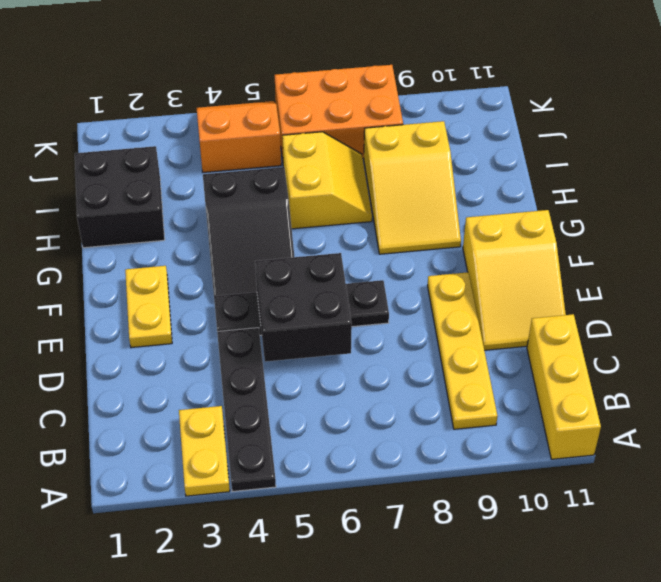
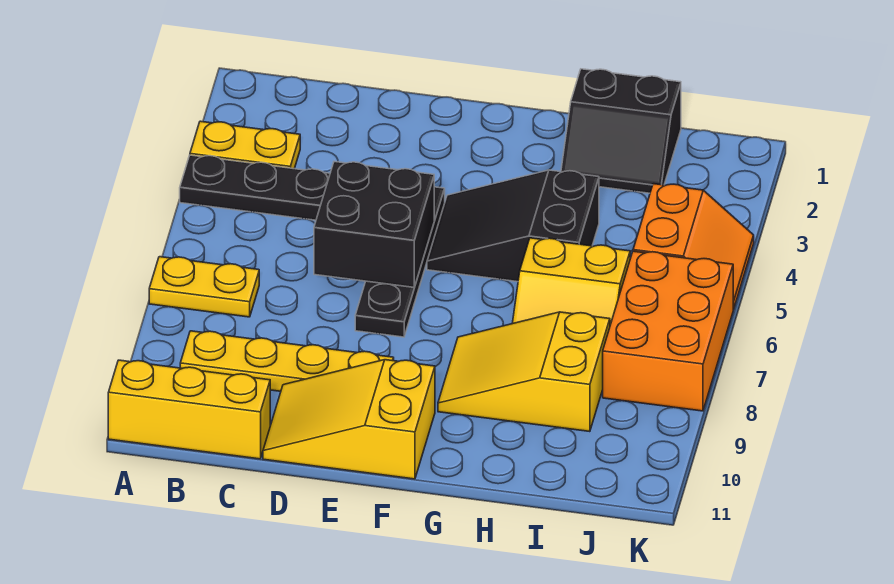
yellow 1x2 plate [125,266,172,348] -> yellow 1x2 plate moved to [149,257,259,317]
black 2x2 brick [75,146,165,248] -> black 2x2 slope [561,69,681,193]

